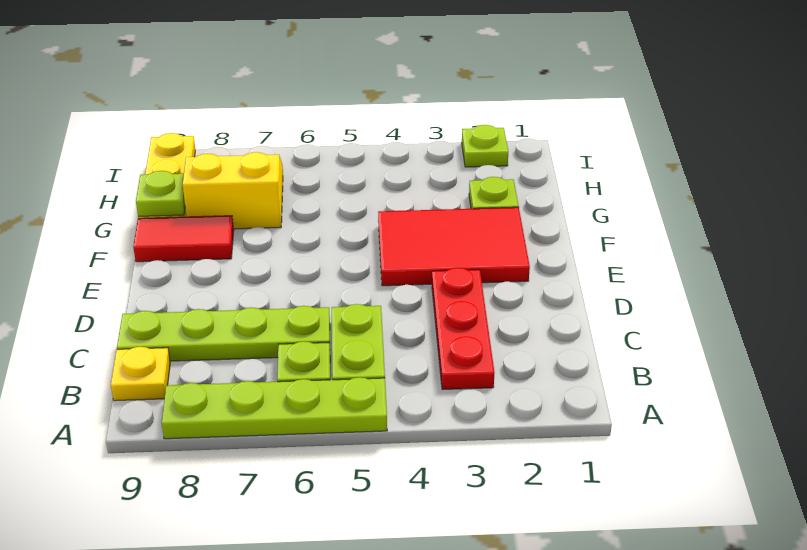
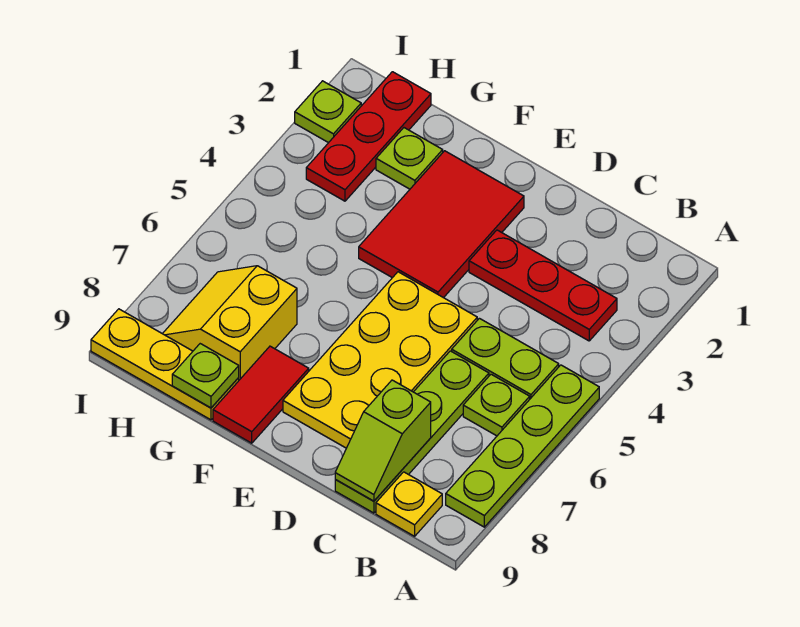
none -> lime 1x2 slope [335,380,431,501]
none -> yellow 2x4 plate [283,272,477,448]
none -> red 1x3 plate [306,72,431,201]

